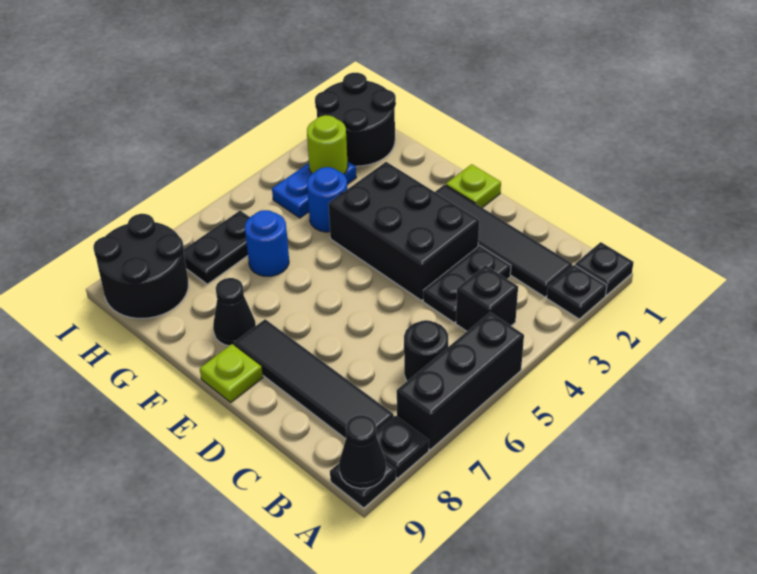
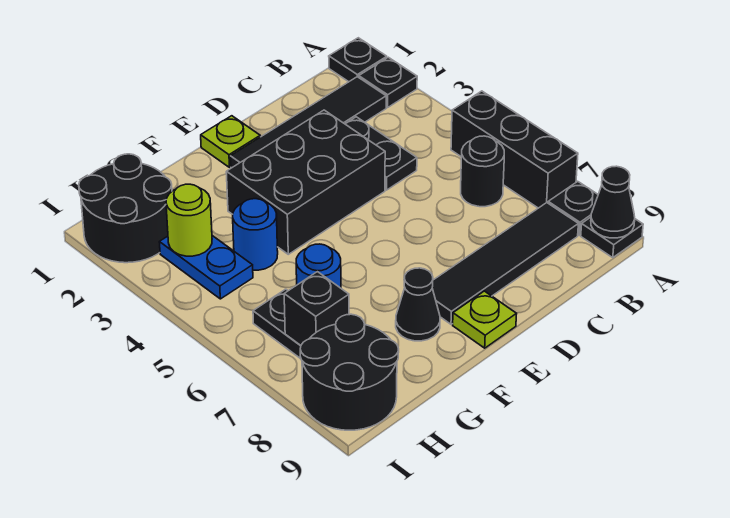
black 1x1 brick [456,265,518,331] -> black 1x1 brick moved to [284,272,349,345]

